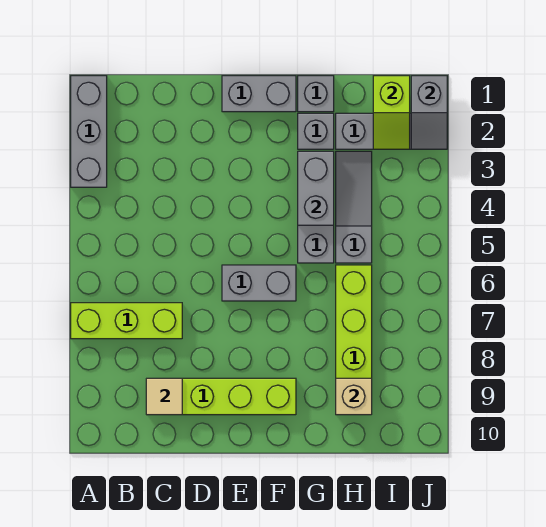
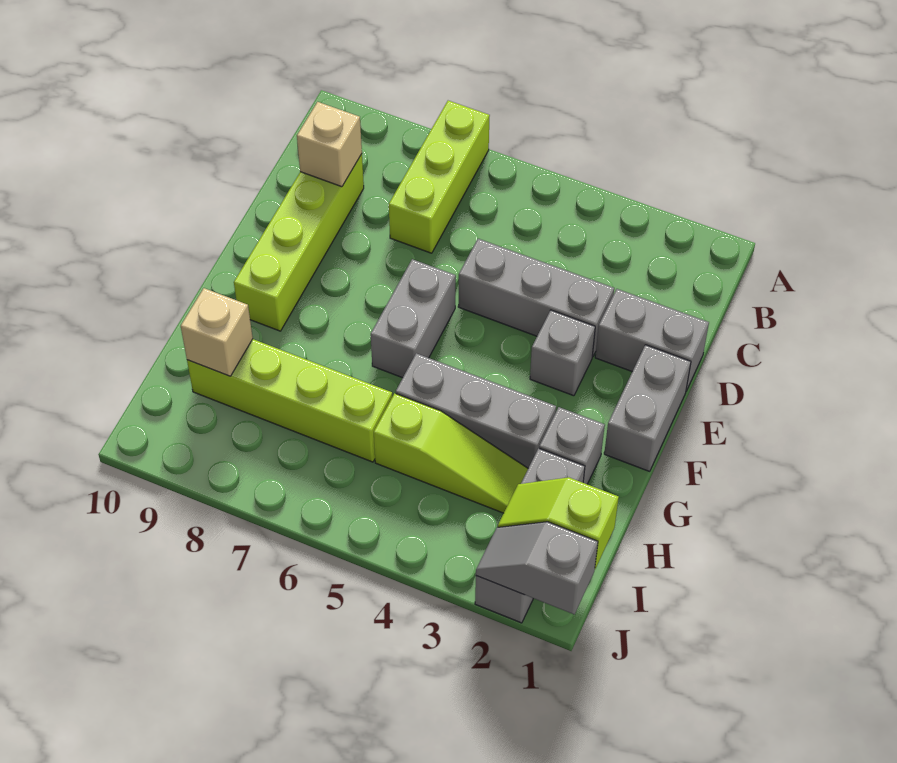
grey 1x3 brick [71,76,107,187] -> grey 1x3 brick moved to [458,239,614,357]
tan 1x1 tile [146,378,182,415] -> tan 1x1 brick [297,102,362,187]
grey 1x1 brick [298,76,334,112] -> grey 1x1 brick moved to [530,310,595,396]
grey 1x2 brick [298,151,334,225] -> grey 1x2 brick moved to [595,289,709,391]
grey 1x3 slope [336,151,372,263] -> lime 1x3 slope [374,393,528,513]

